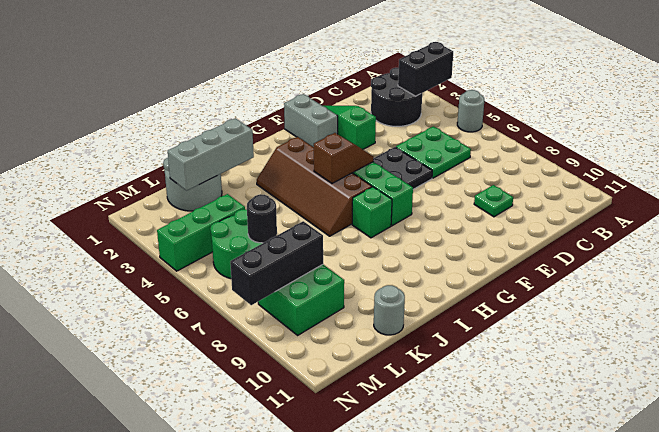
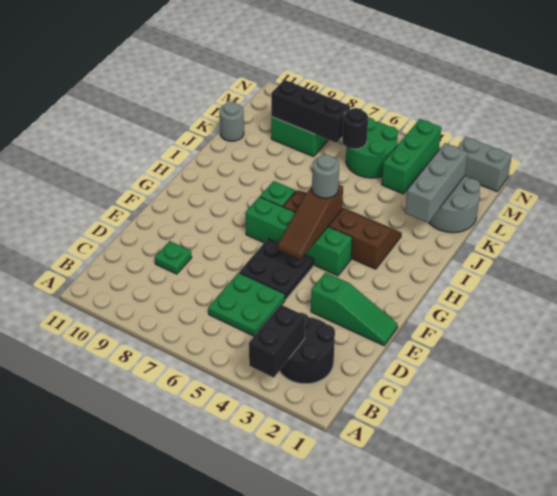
grey 1x1 round brick [457,90,484,132] -> grey 1x1 round brick moved to [312,155,339,198]
grey 1x2 brick [284,94,338,147] -> grey 1x2 brick moved to [457,137,512,191]
brown 1x2 slope [314,133,374,183] -> brown 1x3 slope [278,184,343,259]
black 1x3 brick [230,221,323,305] -> black 1x3 brick turned to [271,80,350,143]

